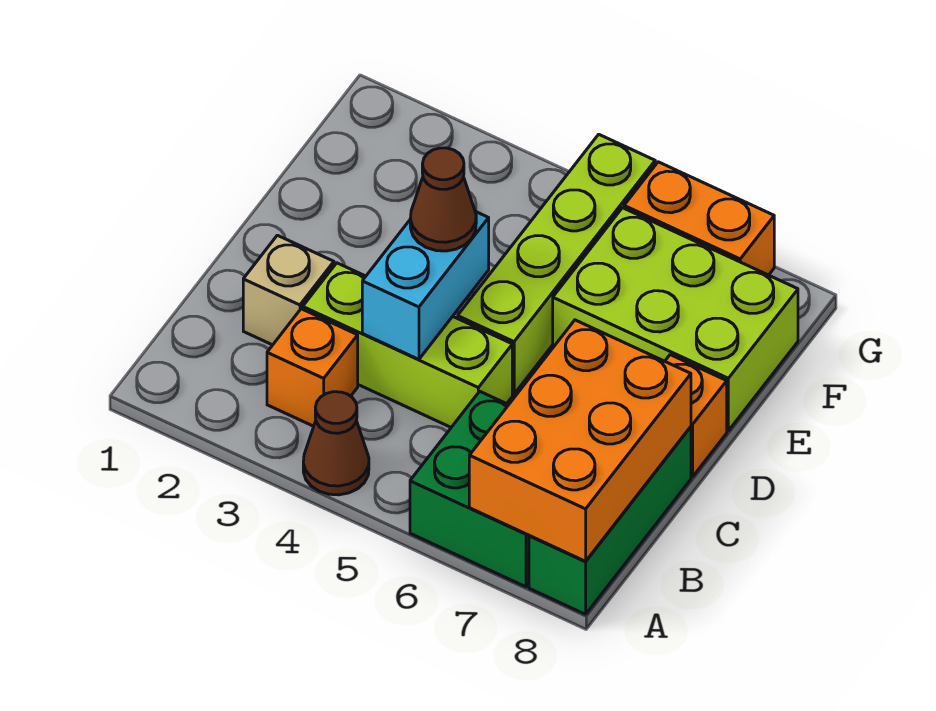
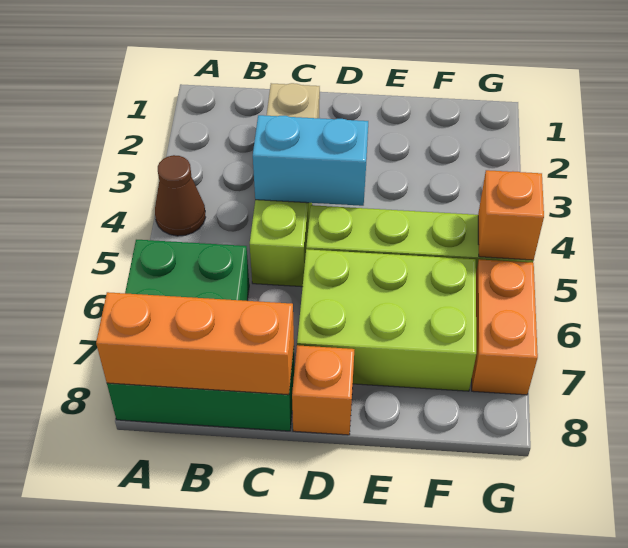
orange 2x3 brick [469,320,691,561] -> orange 1x3 brick [96,292,294,395]
orange 1x1 brick [267,309,358,426] -> orange 1x1 brick moved to [478,170,544,260]
brown 1x1 cone [410,148,476,251] -> none
lime 2x3 brick [553,208,798,431] -> lime 2x3 brick turned to [297,249,476,391]

